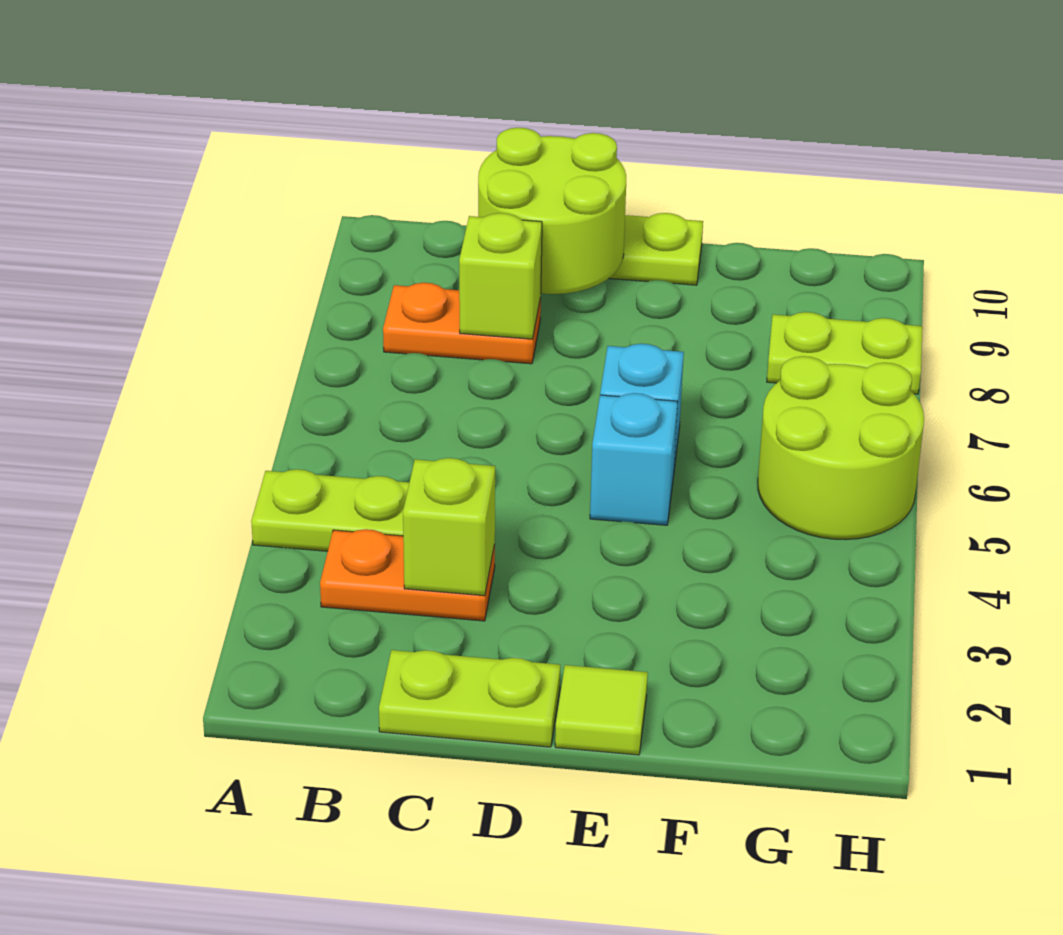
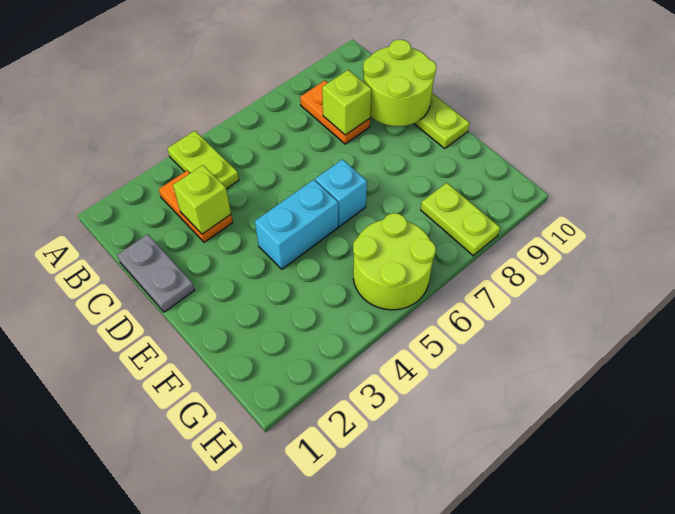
lime 1x2 plate [379,650,560,747] -> grey 1x2 plate [117,234,194,312]
lime 1x1 tile [555,665,648,755] -> none
cyan 1x1 brick [590,393,678,525] -> cyan 1x2 brick [255,180,338,269]

